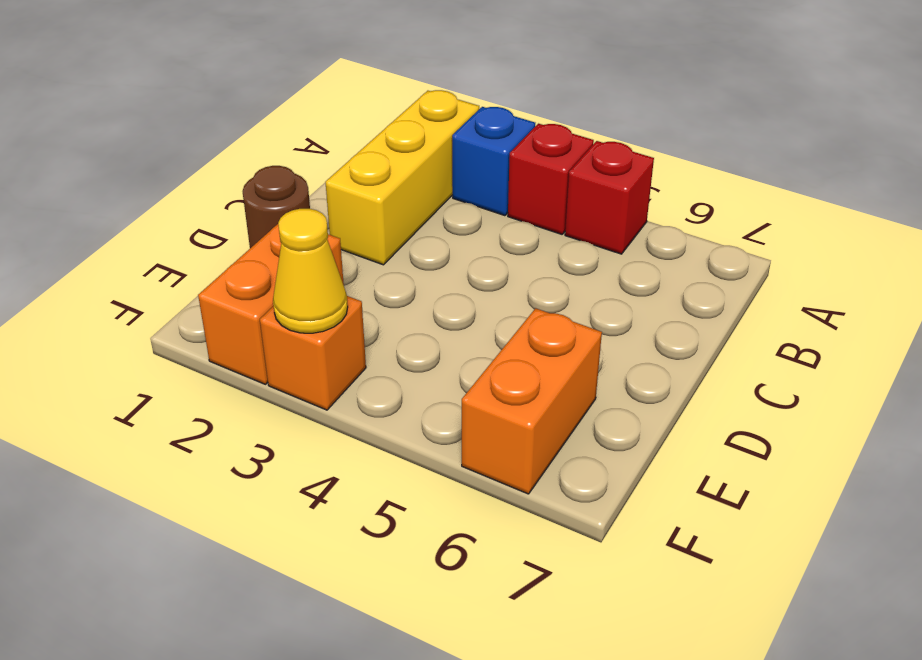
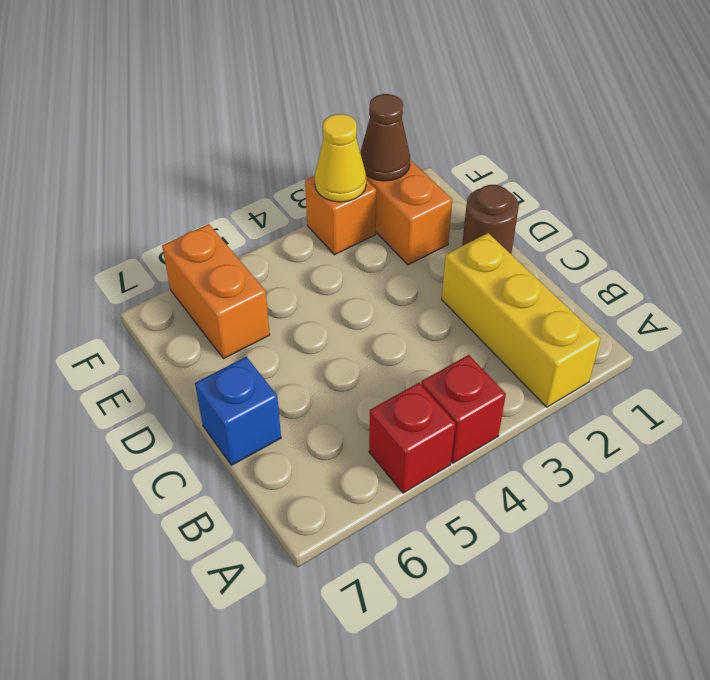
blue 1x1 brick [452,107,535,216] -> blue 1x1 brick moved to [195,357,281,465]
none -> brown 1x1 cone [360,94,410,181]

